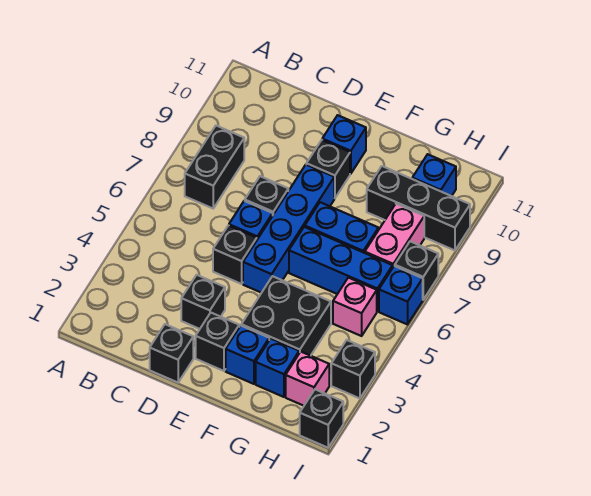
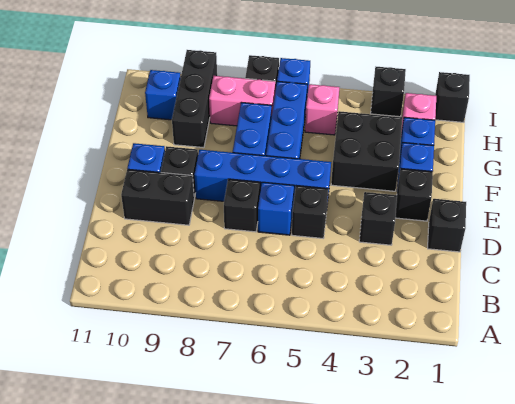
black 1x2 brick [185,126,244,208] -> black 1x2 brick moved to [121,169,194,225]

